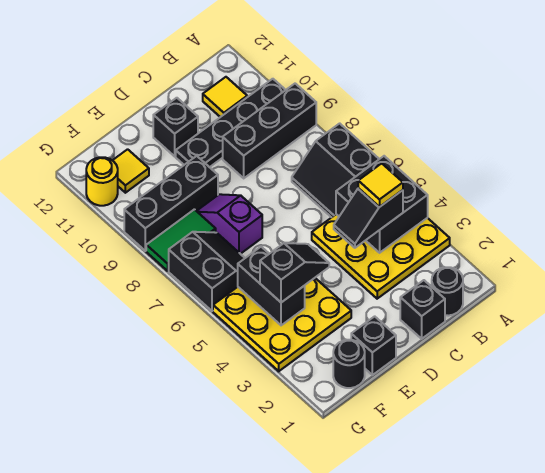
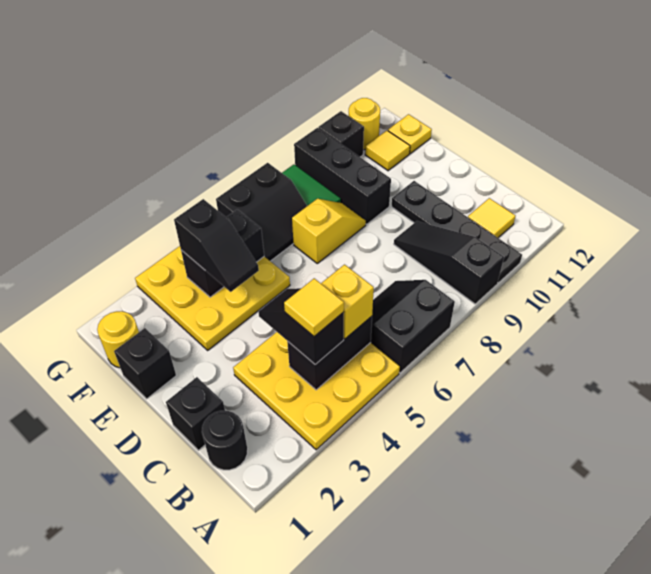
black 2x2 brick [336,156,428,253] -> black 1x2 brick [287,316,372,390]
black 1x3 brick [223,84,316,178] -> black 1x3 slope [394,221,504,304]
none -> yellow 1x1 brick [321,265,374,339]
black 1x1 brick [153,98,198,156] -> black 1x1 brick moved to [318,111,364,157]
purple 1x2 slope [197,194,262,254] -> yellow 1x2 slope [292,199,366,263]
black 1x1 round brick [333,340,365,388] -> yellow 1x1 round brick [97,311,139,368]
none -> yellow 1x1 plate [388,114,432,154]

